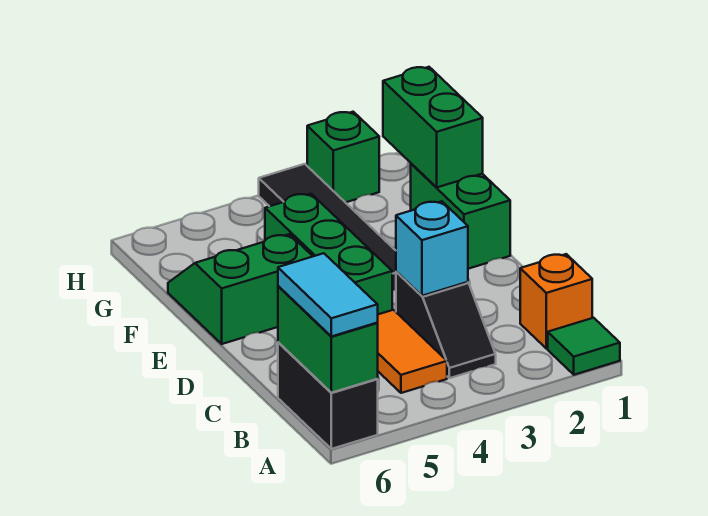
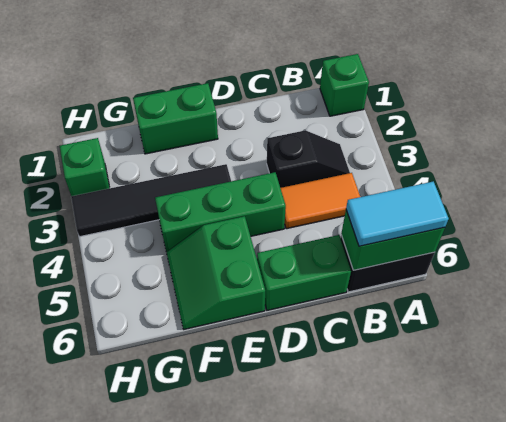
green 1x1 tile [548,318,620,375] -> green 1x1 brick [320,54,369,116]
orange 1x1 brick [520,254,592,349] -> none
cyan 1x1 brick [396,201,468,296] -> none
green 1x2 brick [383,67,483,187] -> green 1x2 brick moved to [257,235,351,310]

